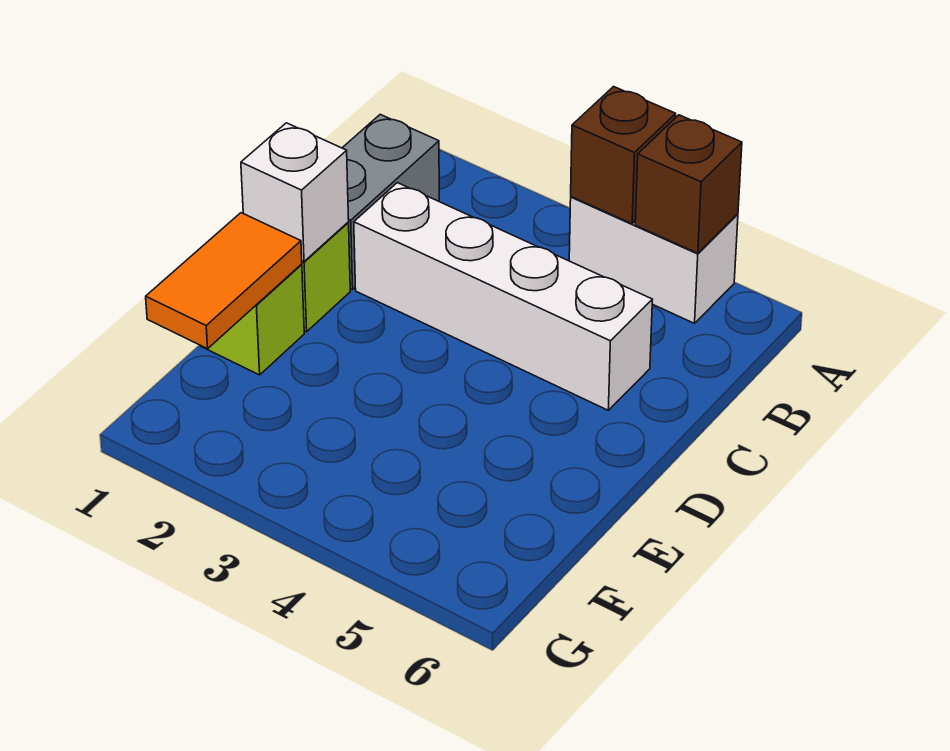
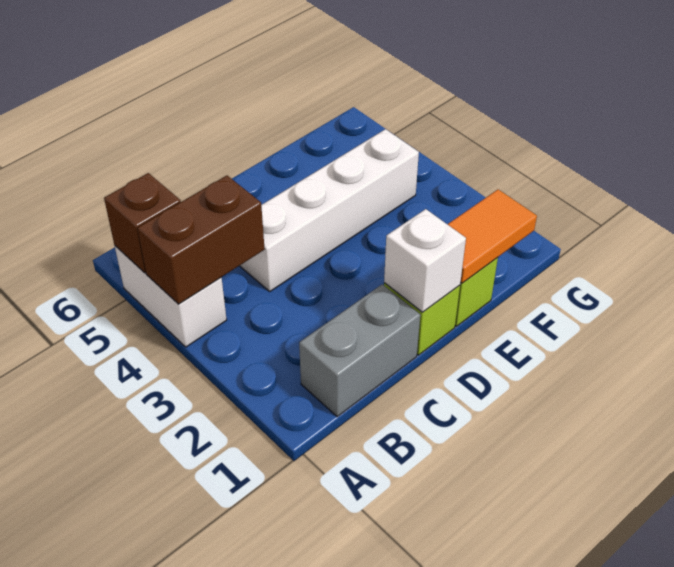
brown 1x1 brick [571,87,676,224] -> brown 1x2 brick [138,176,265,304]
white 1x4 brick [354,183,652,410] -> white 1x4 brick turned to [240,129,419,291]

